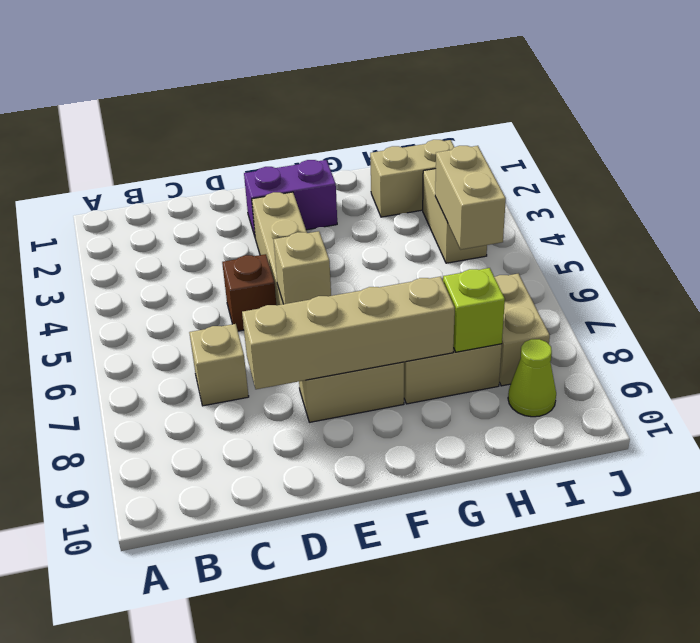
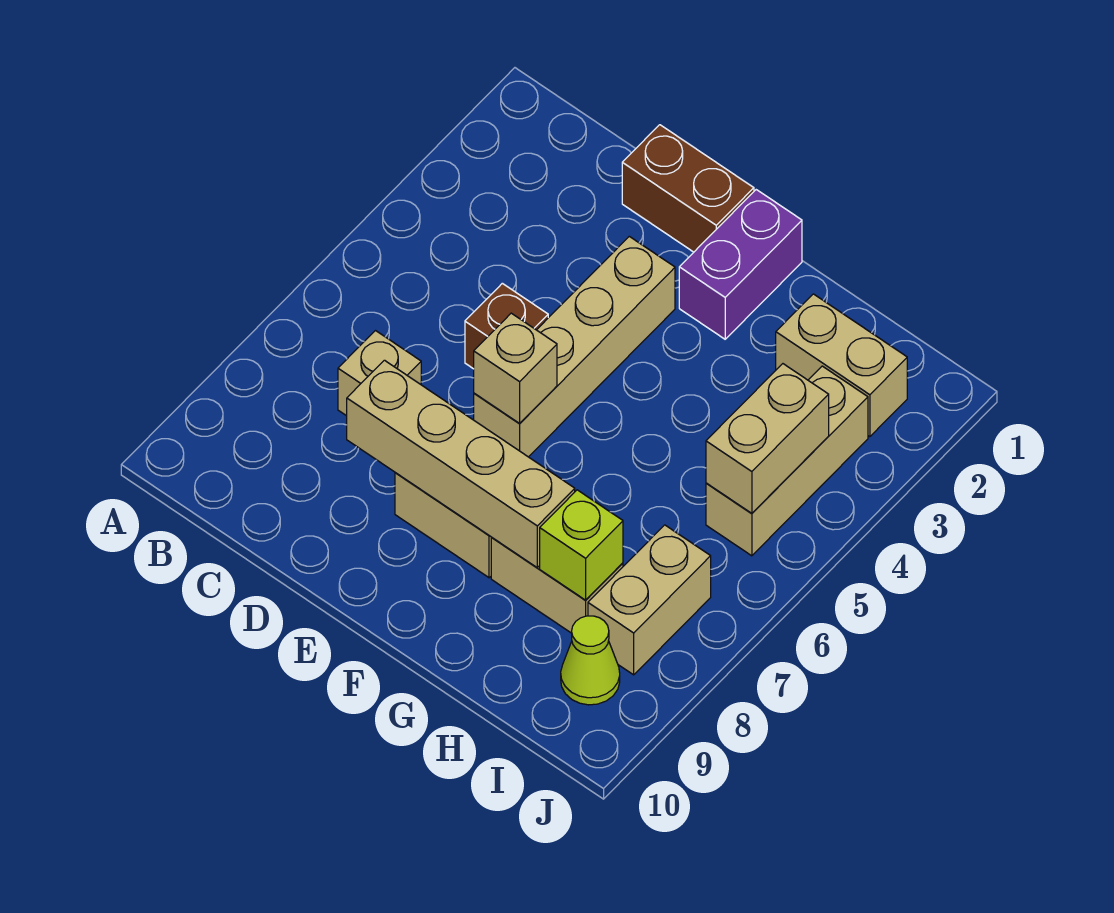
none -> brown 1x2 brick [622,125,754,252]
purple 1x2 brick [244,160,337,236] -> purple 1x2 brick turned to [679,190,802,339]
tan 1x2 brick [423,169,487,263] -> tan 1x3 brick [706,366,868,556]

